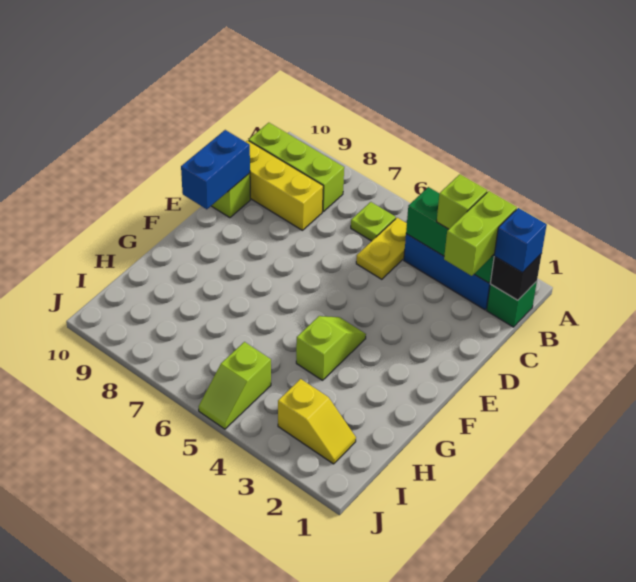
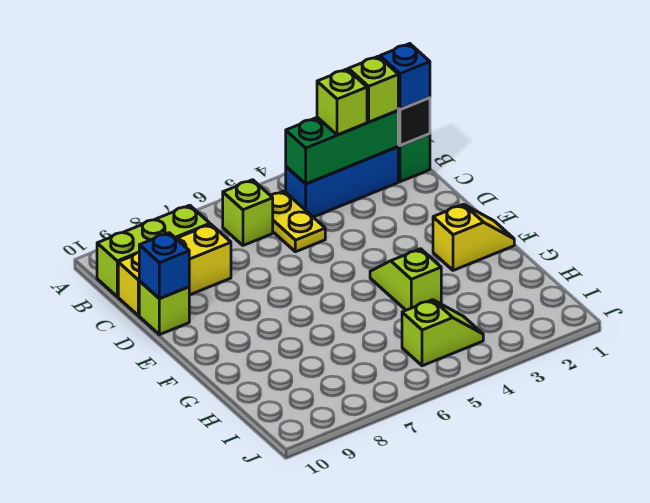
lime 1x2 brick [444,191,517,276] -> lime 1x1 brick [348,56,398,122]
lime 1x1 plate [351,202,396,241] -> lime 1x1 brick [223,180,273,245]
blue 1x2 brick [181,130,250,209] -> blue 1x1 brick [139,233,189,299]
yellow 1x2 slope [278,379,356,464] -> yellow 1x2 slope moved to [433,204,514,270]
lime 1x2 slope [199,342,271,429] -> lime 1x2 slope turned to [402,300,483,366]

